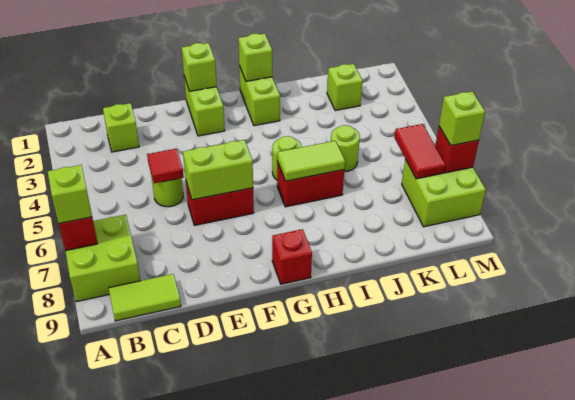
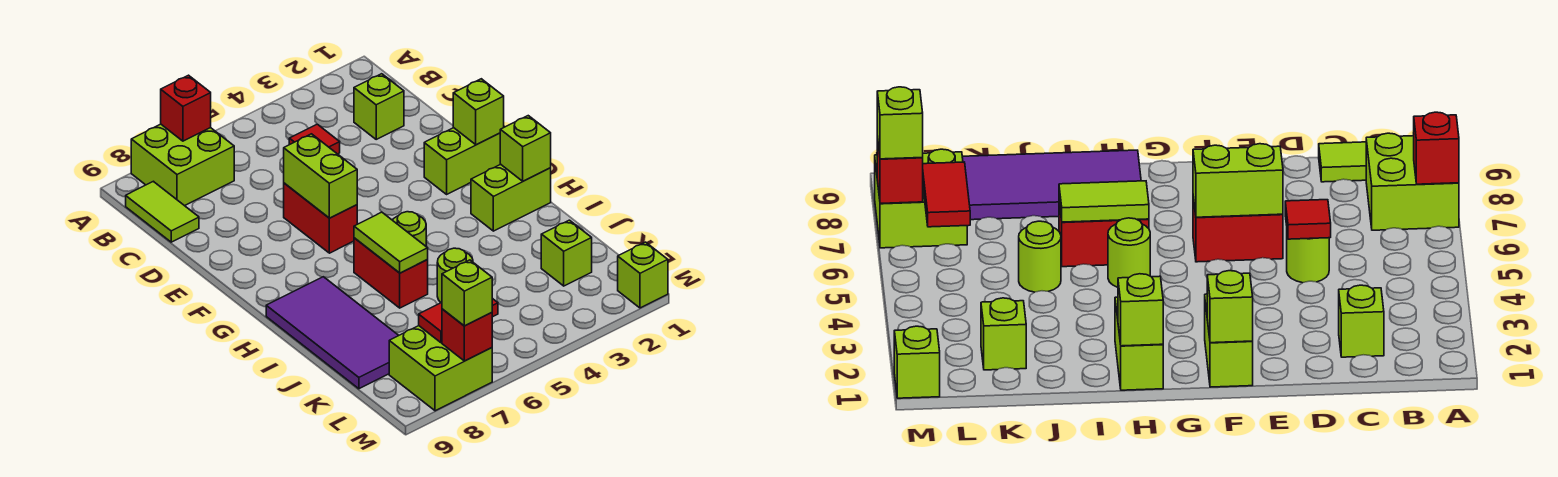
lime 1x1 brick [48,165,92,223] -> lime 1x1 brick moved to [618,242,668,308]
red 1x1 brick [272,229,312,284] -> none
none -> purple 2x4 tile [266,277,399,389]

